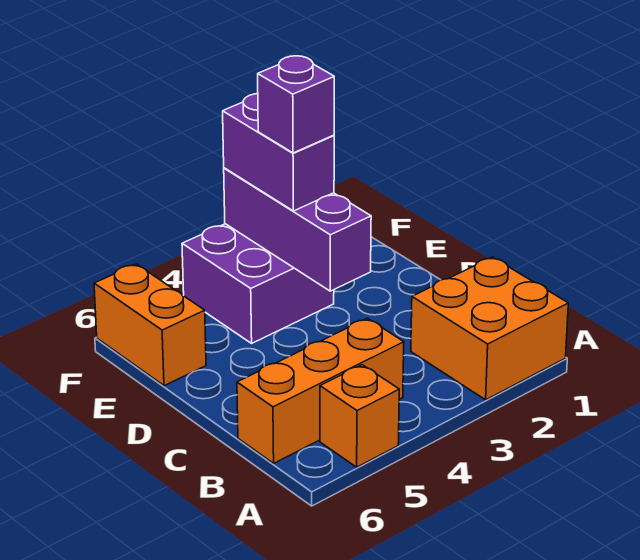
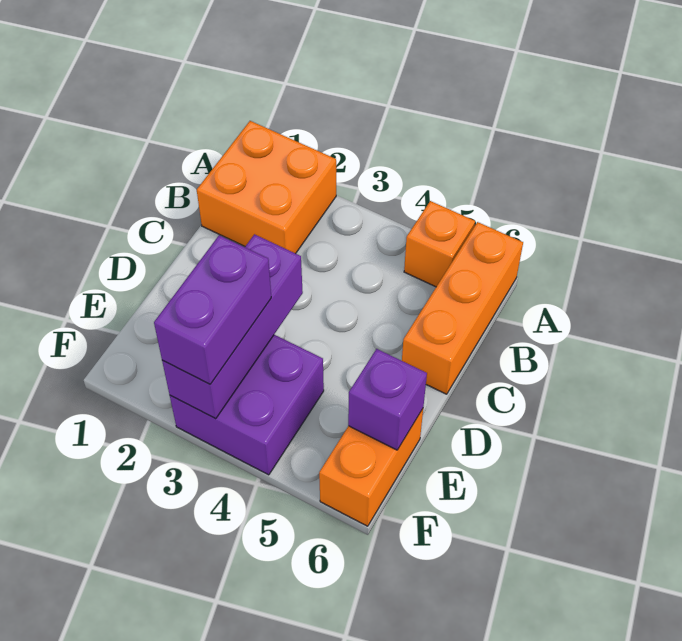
orange 1x3 brick [237,318,404,463] -> orange 1x3 brick turned to [402,222,523,394]
purple 1x1 brick [258,56,334,153] -> purple 1x1 brick moved to [348,349,427,450]

